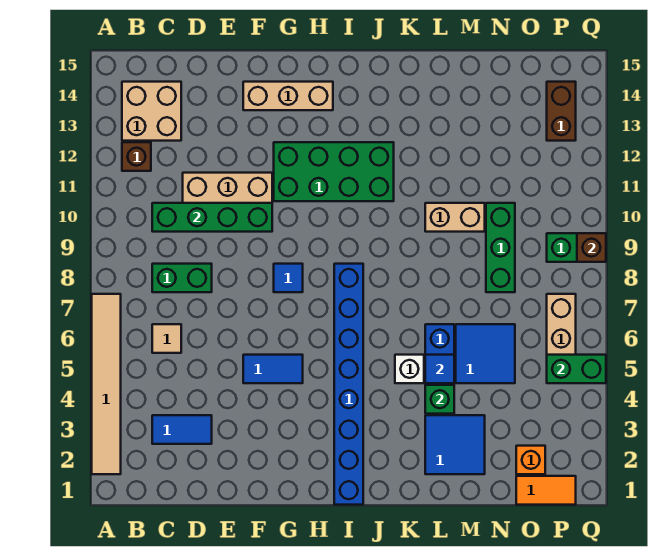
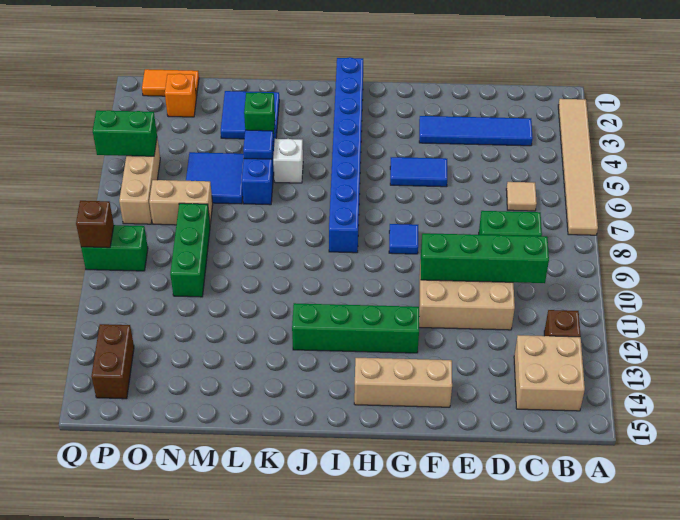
blue 1x2 tile [152,415,212,444] -> blue 1x4 tile [419,116,533,146]
green 2x4 brick [274,142,394,201] -> green 1x4 brick [292,303,419,353]
tan 1x2 brick [425,203,485,232] -> tan 1x2 brick moved to [149,180,213,225]

